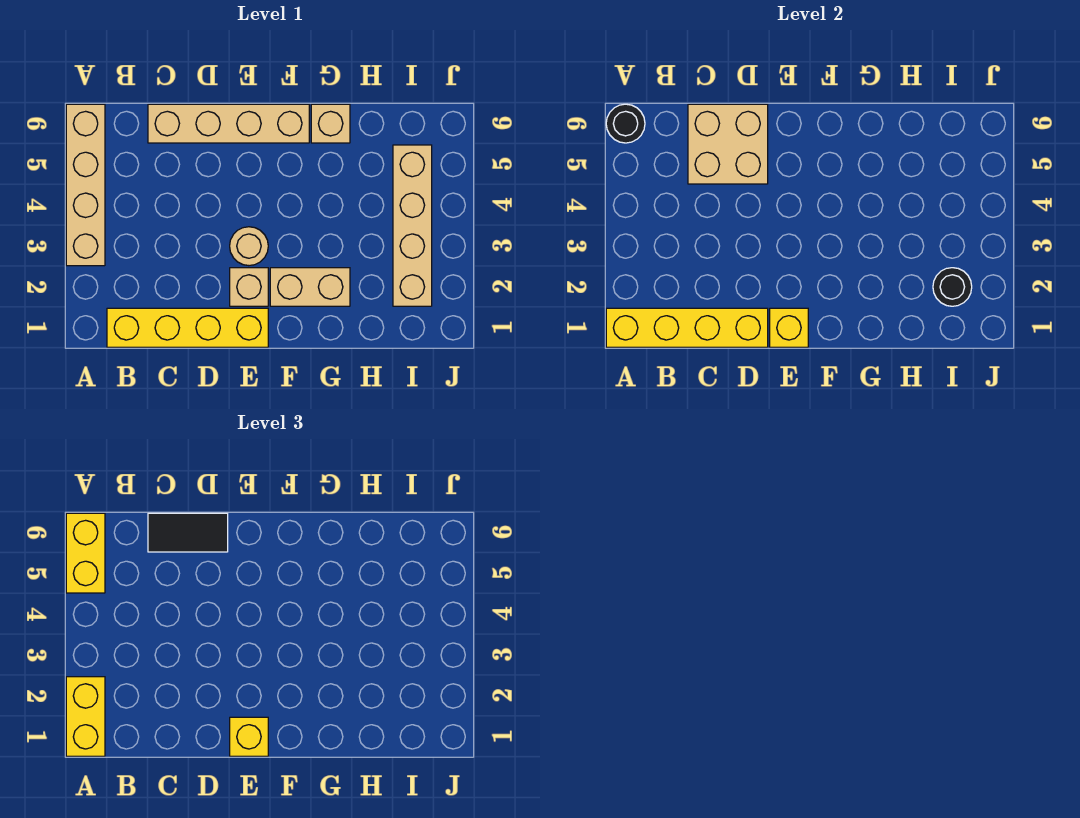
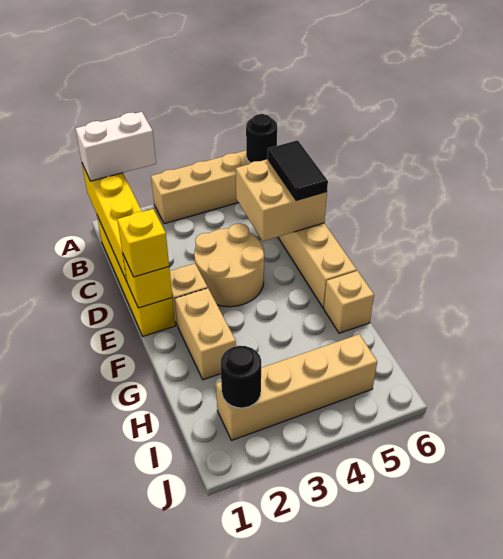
yellow 1x2 brick [66,677,105,756] -> white 1x2 brick [75,112,156,181]
yellow 1x2 brick [66,513,105,593] -> none
tan 1x1 round brick [230,227,268,266] -> tan 2x2 round brick [194,223,264,307]

